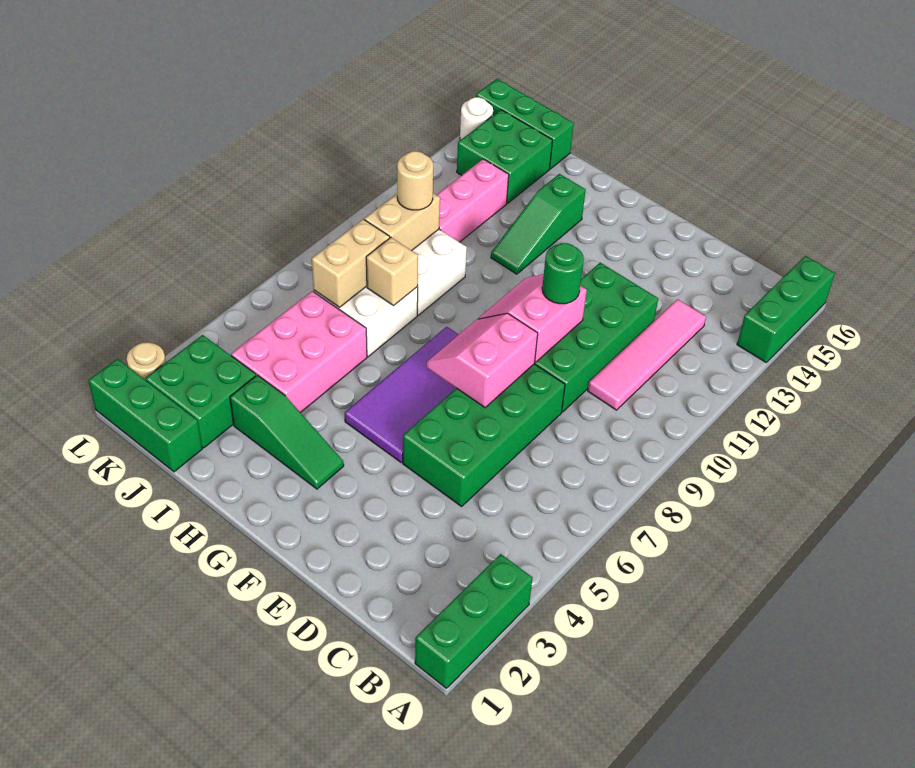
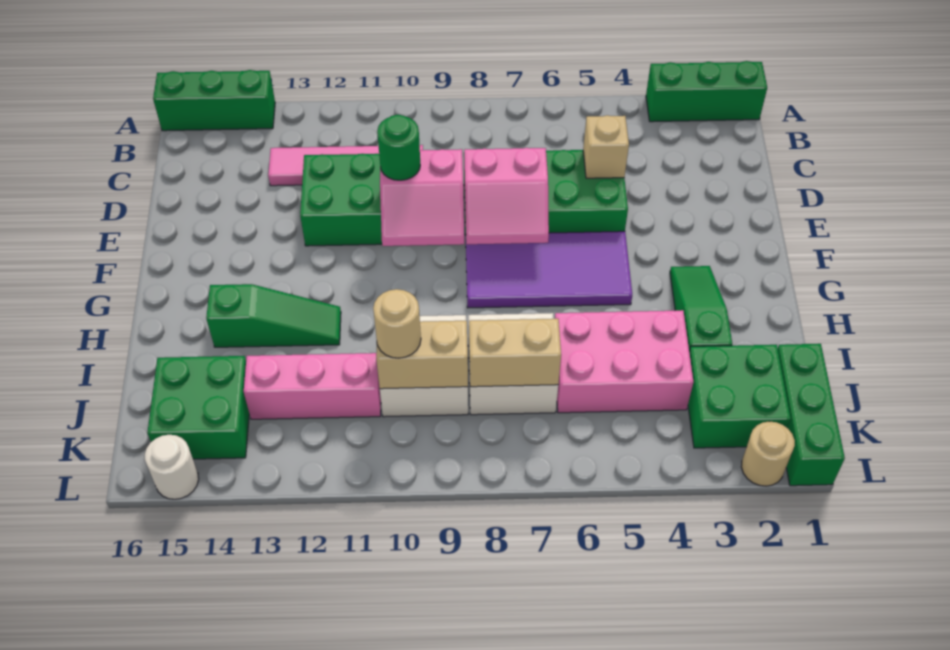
tan 1x1 brick [366,238,418,306] -> tan 1x1 brick moved to [583,115,629,178]
green 1x3 brick [476,79,574,169] -> none

